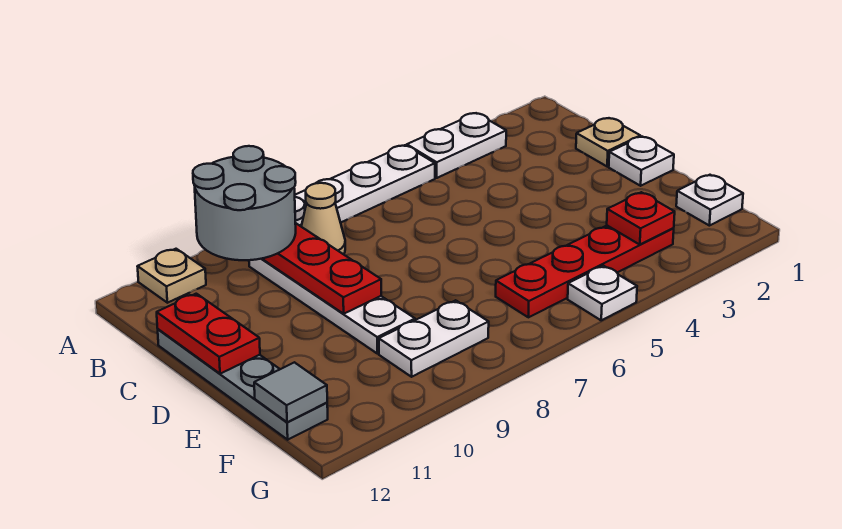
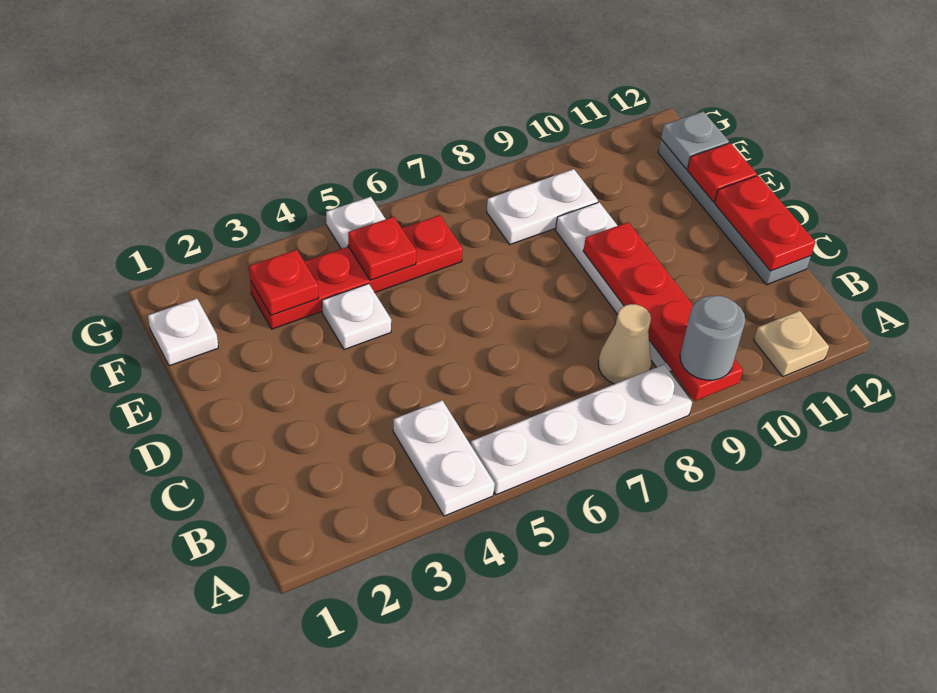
white 1x2 plate [407,113,506,178] -> white 1x2 plate turned to [393,401,495,516]
grey 2x2 round brick [193,146,296,260] -> grey 1x1 round brick [680,296,745,380]
tan 1x1 plate [576,118,640,166] -> none
white 1x1 plate [609,137,674,186] -> white 1x1 plate moved to [322,284,391,350]
none -> red 1x1 plate [687,143,757,202]
none -> red 1x1 plate [348,217,416,280]
grey 1x1 tile [254,362,327,422] -> grey 1x1 plate [661,112,729,169]

